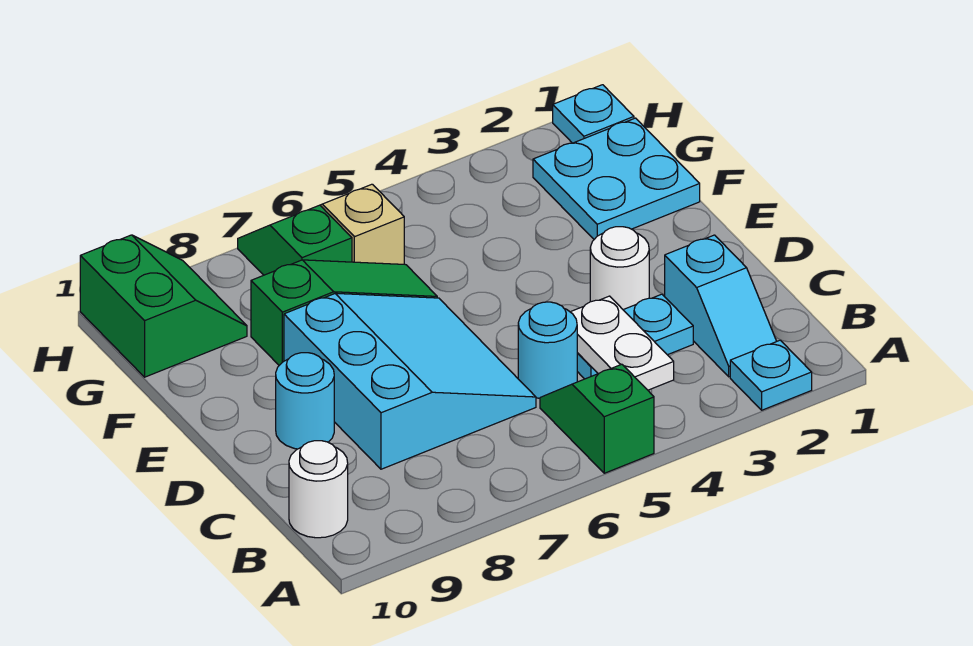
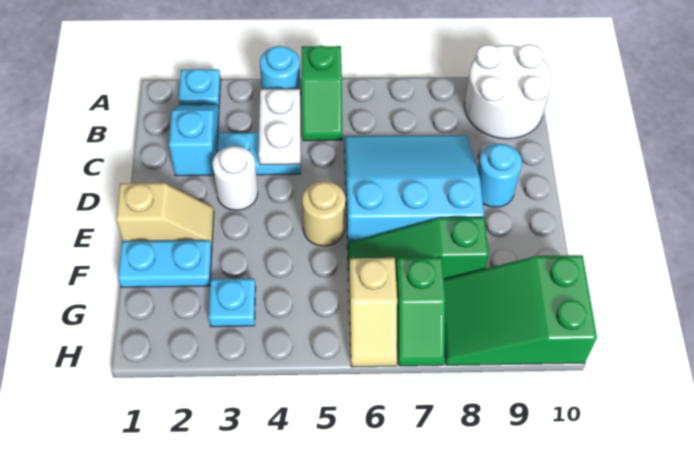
white 1x1 round brick [289,441,348,538] -> white 2x2 round brick [464,44,552,139]
cyan 1x1 round brick [518,302,577,398] -> cyan 1x1 round brick moved to [260,46,301,94]
cyan 3x3 slope [284,293,536,469] -> cyan 3x3 slope turned to [344,135,484,246]
none -> tan 1x2 slope [116,183,214,246]
none -> tan 1x1 round brick [302,181,346,246]
cyan 2x2 plate [533,118,700,239] -> cyan 1x2 plate [118,240,212,287]
green 2x2 slope [80,235,247,377] -> green 2x3 slope [444,255,597,365]
cyan 1x1 plate [553,85,634,143] -> cyan 1x1 plate moved to [209,279,256,327]

